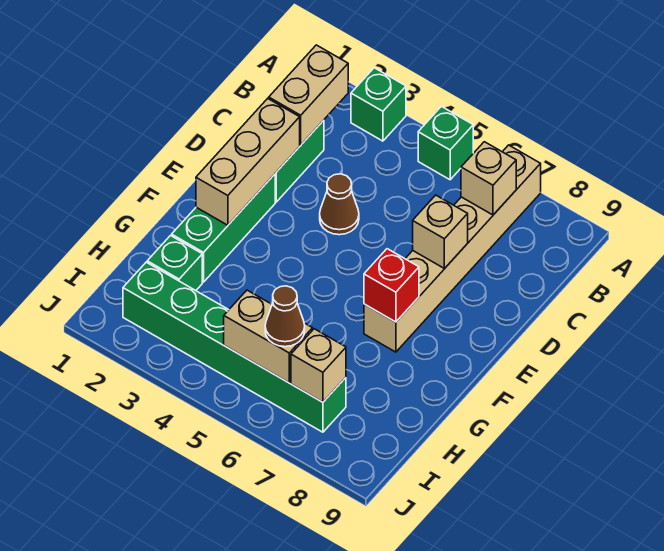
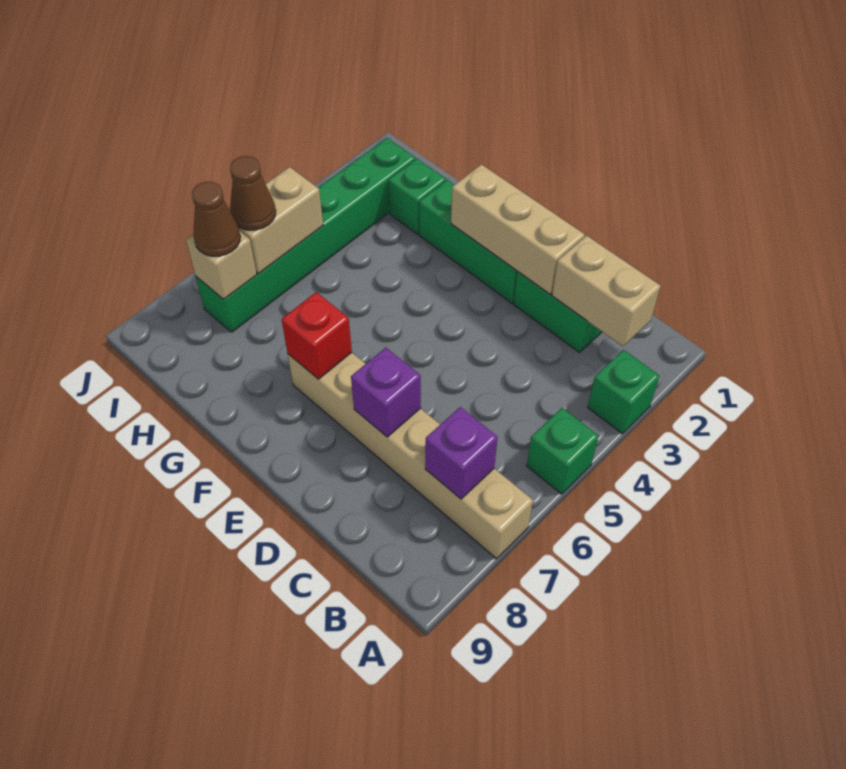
tan 1x1 brick [461,142,516,215] -> purple 1x1 brick [425,407,498,499]
brown 1x1 cone [320,174,359,235] -> brown 1x1 cone moved to [192,182,240,256]
tan 1x1 brick [413,195,468,269] -> purple 1x1 brick [351,348,421,437]

